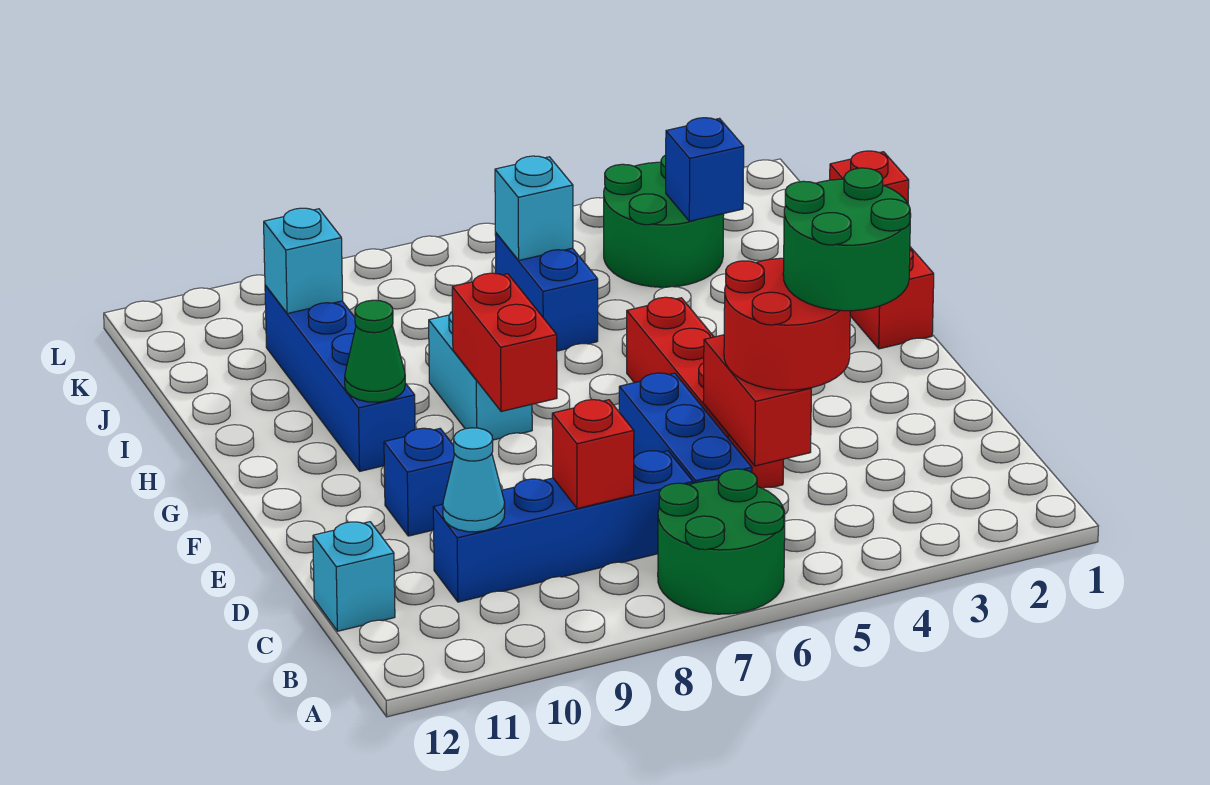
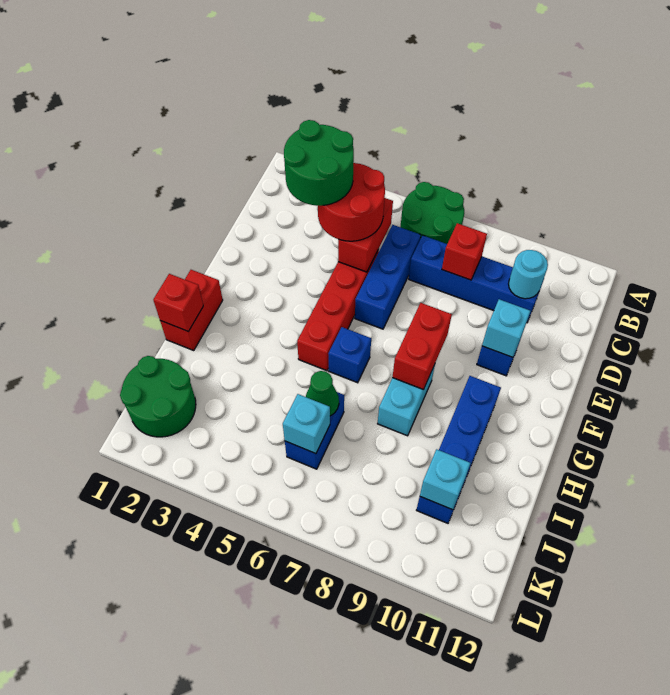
cyan 1x1 cone [443,428,505,532] -> cyan 1x1 round brick [509,250,548,299]
cyan 1x1 brick [313,522,395,631] -> cyan 1x1 brick moved to [482,299,530,357]
green 1x1 cone [345,300,405,402] -> green 1x1 cone moved to [306,371,339,416]
green 2x2 round brick [604,155,724,287] -> green 2x2 round brick moved to [120,356,196,437]
blue 1x1 brick [666,118,744,221] -> blue 1x1 brick moved to [328,327,371,383]

